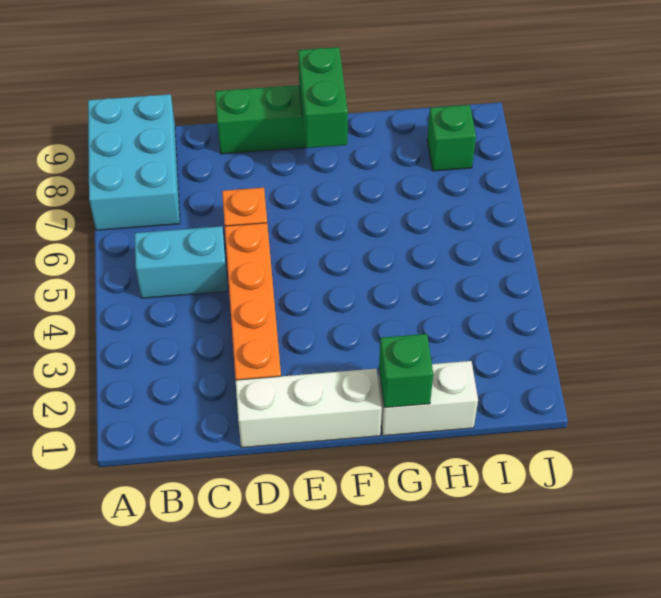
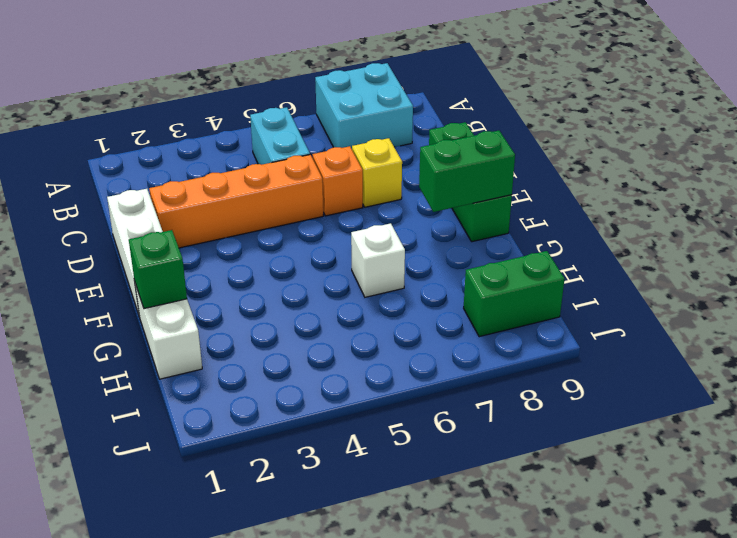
cyan 2x3 brick [88,94,180,230] -> cyan 2x2 brick [315,63,413,149]
none -> yellow 1x1 brick [352,138,402,207]
none -> white 1x1 brick [351,223,405,297]
green 1x1 brick [427,105,476,171] -> green 1x2 brick [464,251,565,337]

